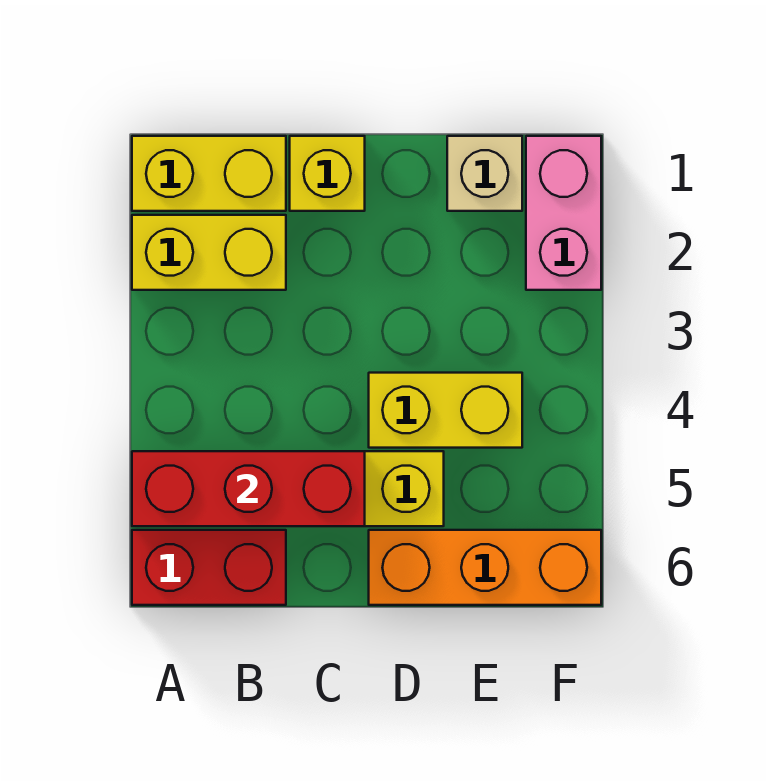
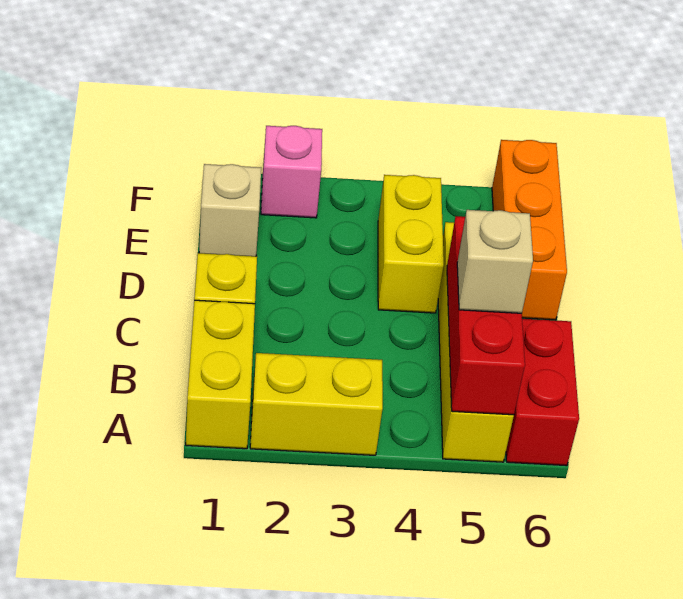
yellow 1x2 brick [132,215,286,290] -> yellow 1x2 brick turned to [250,353,383,455]
none -> tan 1x1 brick [457,210,533,313]
pink 1x2 brick [526,136,601,290] -> pink 1x1 brick [261,126,322,218]

